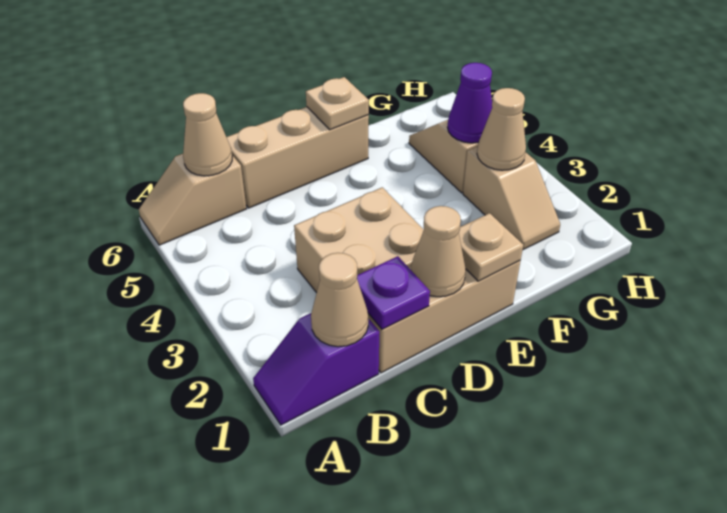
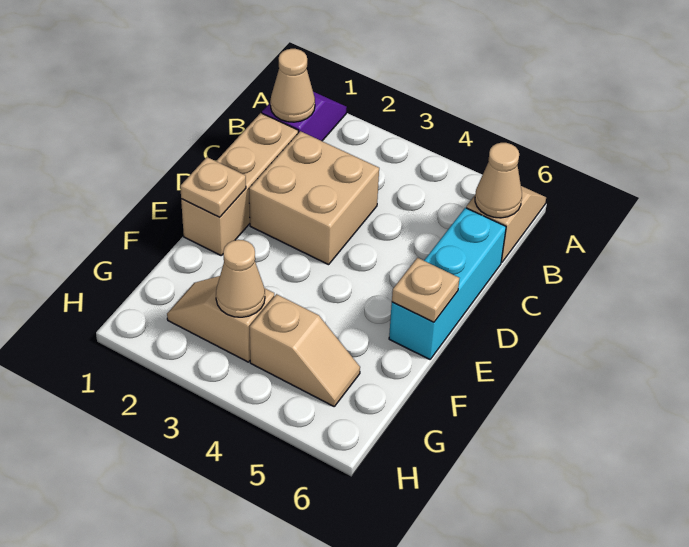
purple 1x1 plate [357,256,430,329] -> none
tan 1x3 brick [227,107,369,208] -> cyan 1x3 brick [389,208,506,359]
tan 1x1 cone [411,206,466,297] -> none
purple 1x1 cone [447,63,492,143] -> none

